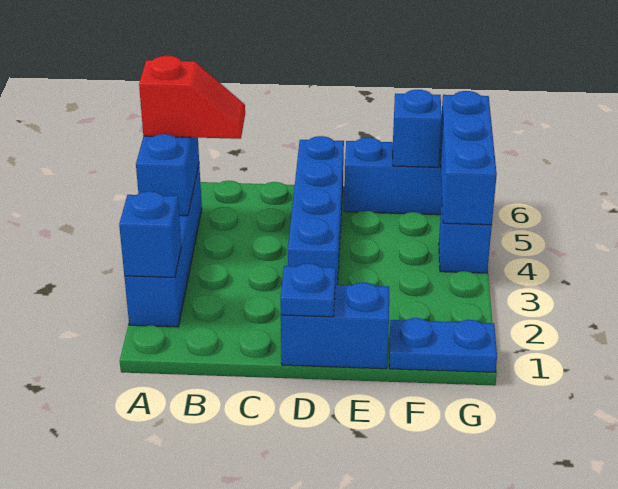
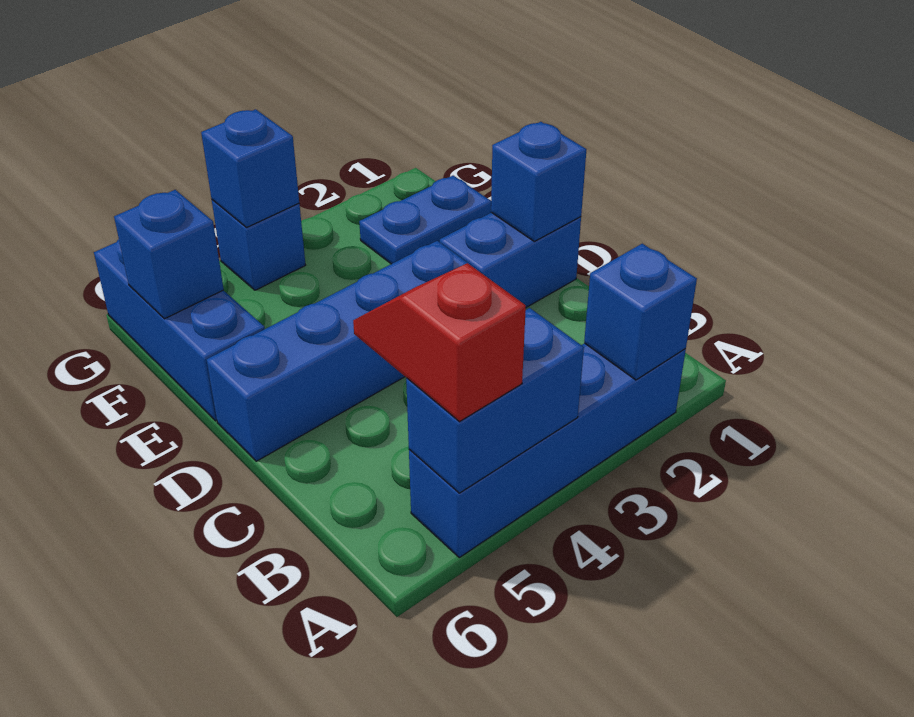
blue 1x2 brick [281,283,389,369] -> blue 1x2 brick turned to [440,213,581,307]
blue 1x1 plate [280,263,336,317] -> blue 1x1 brick [491,122,586,241]
blue 1x2 plate [389,318,497,372] -> blue 1x2 plate turned to [359,176,491,264]
blue 1x3 brick [440,91,497,225] -> blue 1x1 brick [201,109,299,227]

